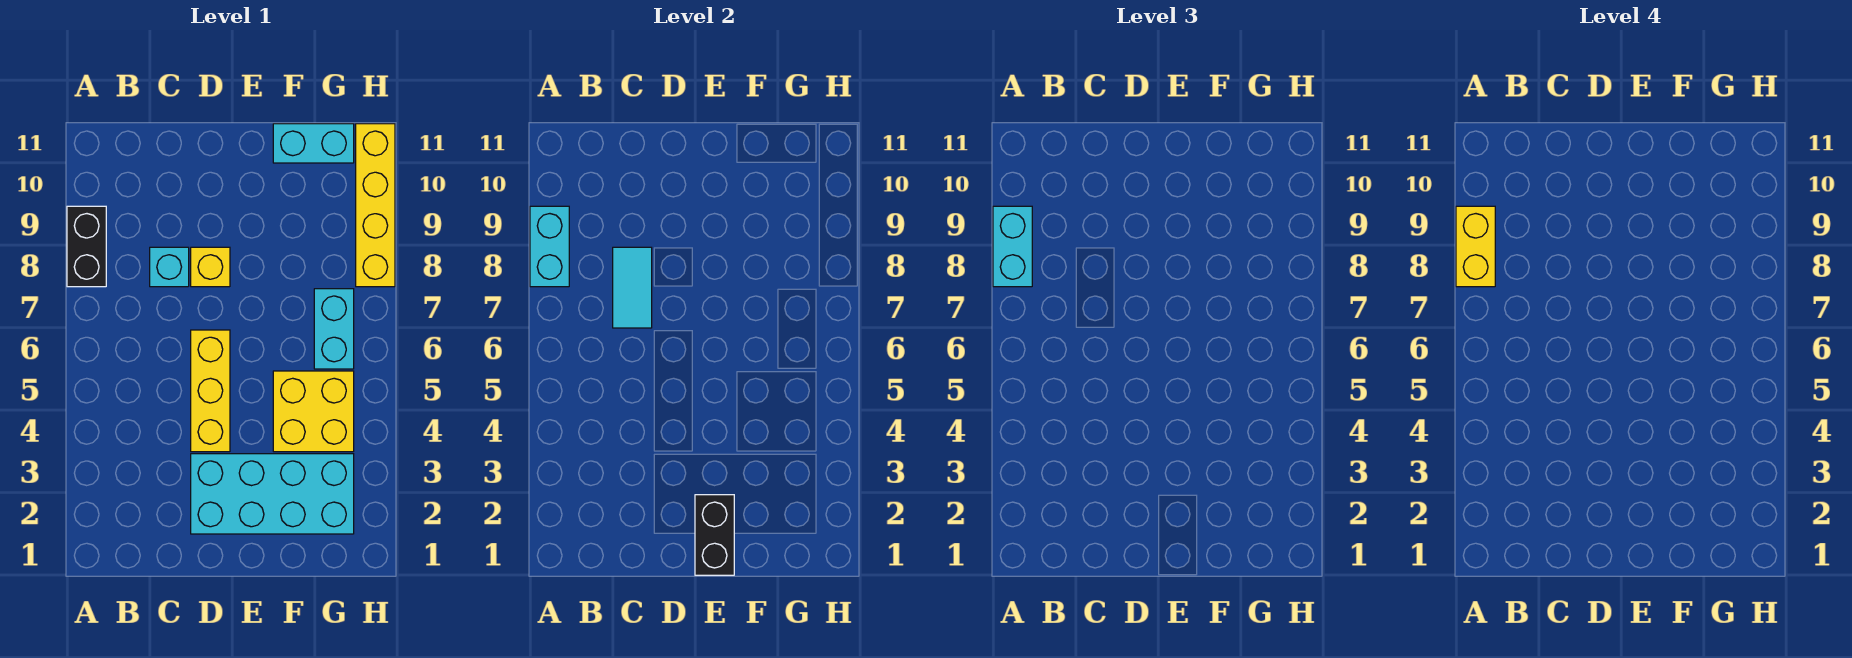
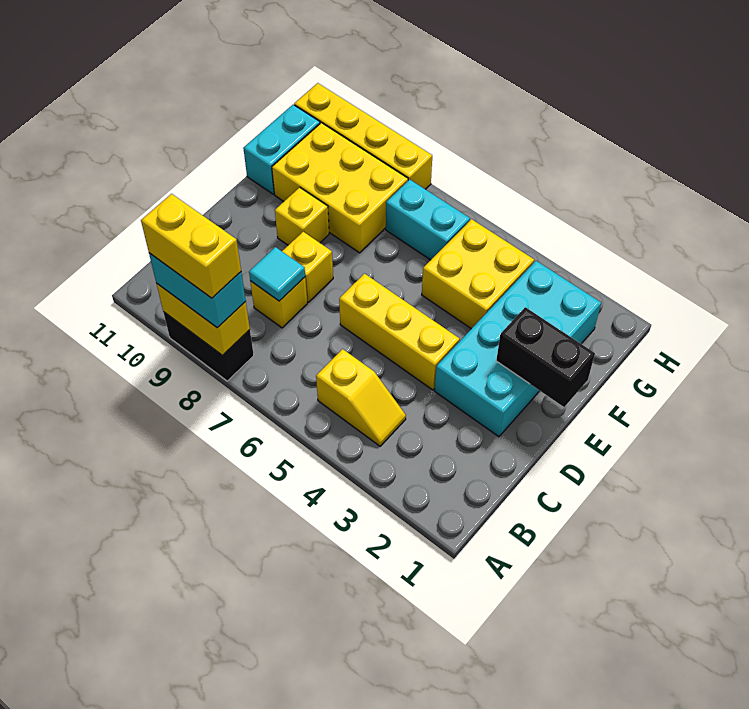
cyan 1x2 brick [530,206,569,287] -> yellow 1x2 brick [156,283,250,355]
none -> yellow 1x2 slope [316,349,406,446]
cyan 1x2 tile [613,247,652,328] -> cyan 1x1 tile [249,247,305,301]
cyan 1x1 brick [150,247,189,287] -> yellow 1x1 brick [250,277,307,328]
none -> yellow 1x1 brick [275,187,329,245]
none -> yellow 2x3 brick [272,123,408,253]

